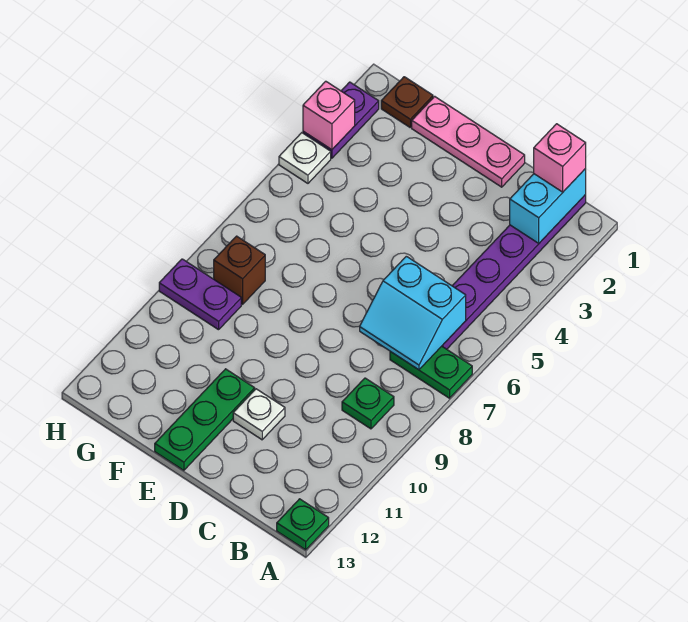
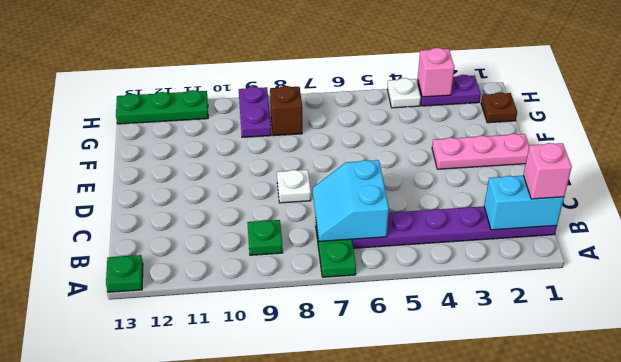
pink 1x3 plate [412,96,525,187] -> pink 1x3 plate turned to [432,134,529,169]
white 1x1 plate [233,389,285,440] -> white 1x1 plate moved to [277,170,311,203]
green 1x3 plate [155,369,255,470] -> green 1x3 plate moved to [116,90,208,124]

